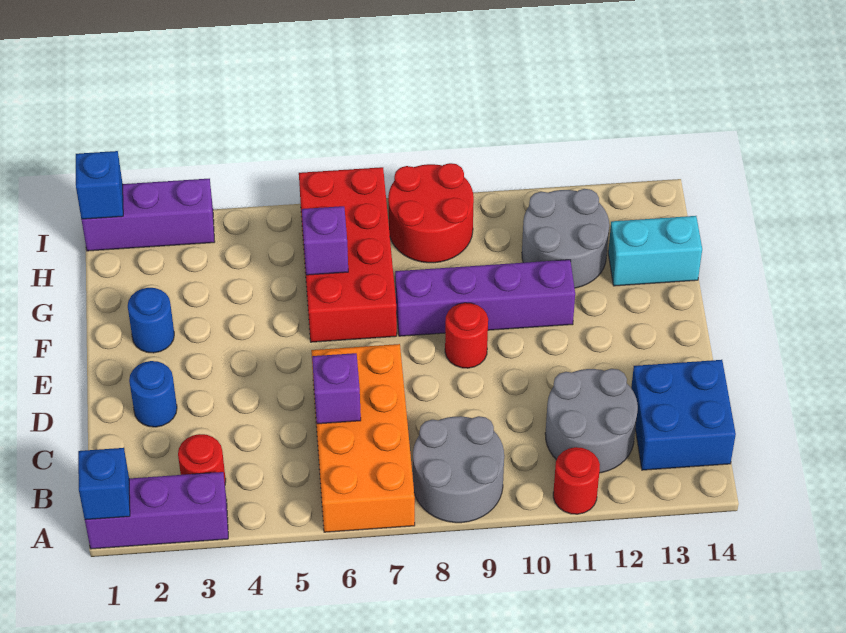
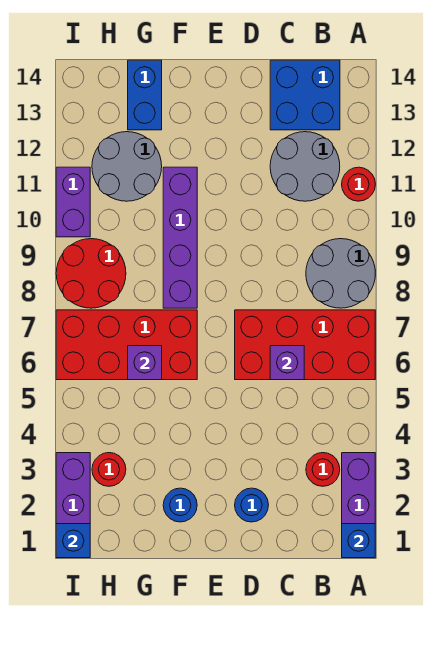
orange 2x4 brick [311,344,415,532] -> red 2x4 brick [235,310,375,380]
red 1x1 round brick [445,303,488,368] -> red 1x1 round brick moved to [92,453,126,486]
cyan 1x2 brick [608,216,702,286] -> blue 1x2 brick [128,60,162,130]
none -> purple 1x2 brick [56,167,90,237]

